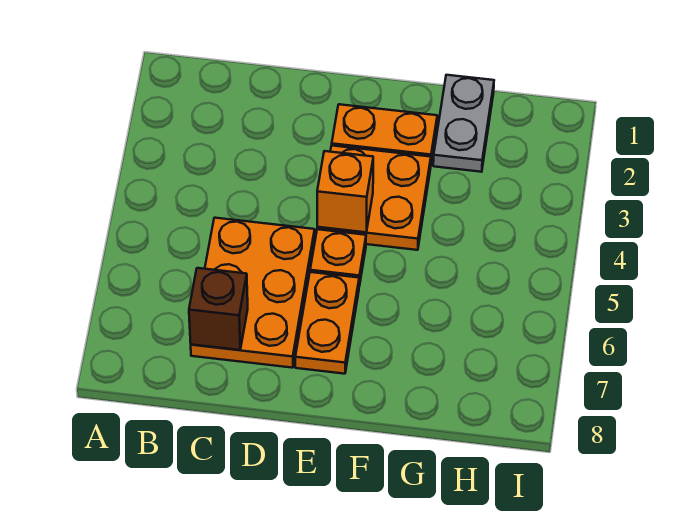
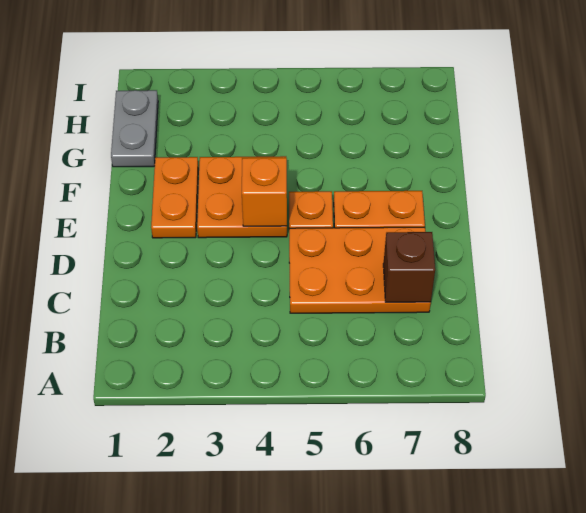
grey 1x2 plate [433,75,494,172] -> grey 1x2 plate turned to [111,90,158,167]

